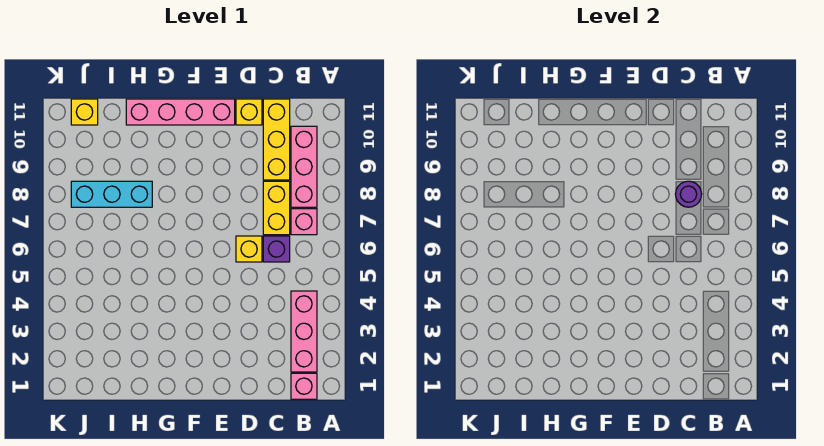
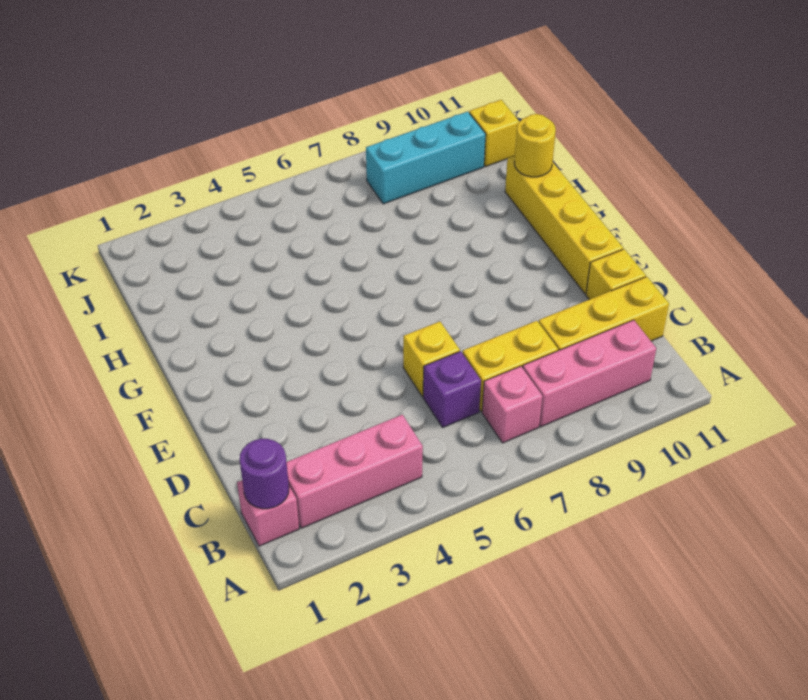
purple 1x1 round brick [676,181,702,207] -> purple 1x1 round brick moved to [240,439,289,509]
pink 1x4 brick [126,99,235,125] -> yellow 1x4 brick [505,156,623,294]
cyan 1x3 brick [71,181,152,207] -> cyan 1x3 brick turned to [366,111,486,204]
none -> yellow 1x1 round brick [514,114,556,177]

